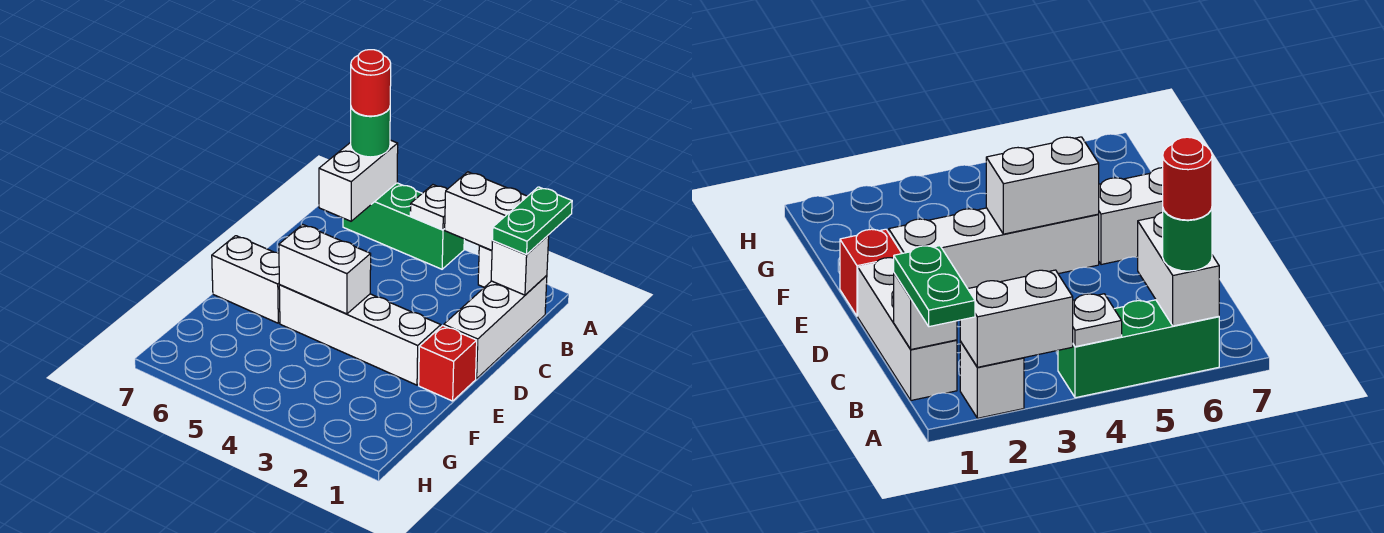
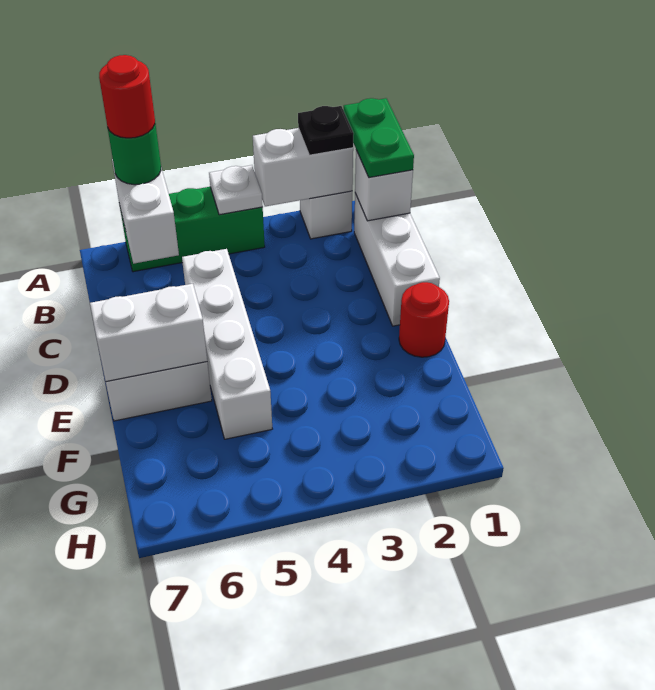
none -> black 1x1 plate [298,106,354,155]
red 1x1 brick [419,325,477,401] -> red 1x1 round brick [399,282,449,357]
white 1x4 brick [279,285,441,385] -> white 1x4 brick turned to [182,249,272,439]
white 1x2 brick [279,225,371,314] -> white 1x2 brick moved to [90,284,207,382]

